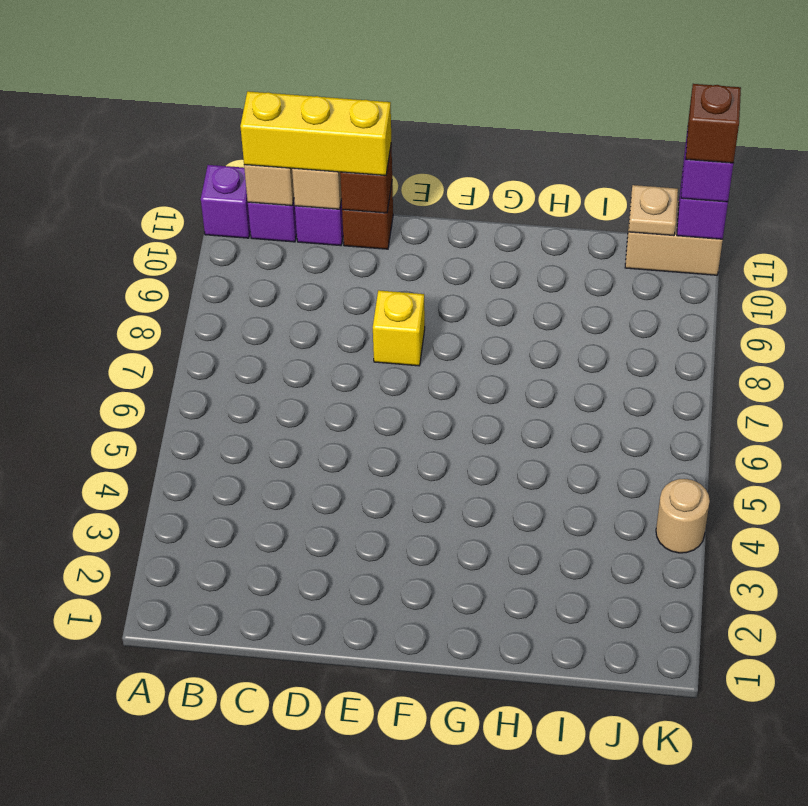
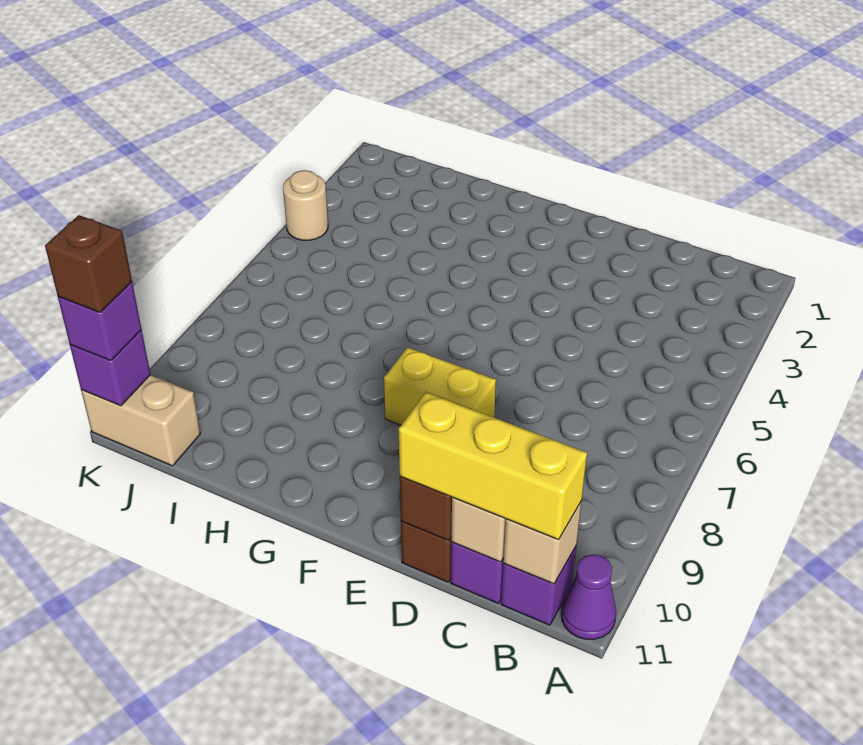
purple 1x1 brick [201,165,250,238] -> purple 1x1 cone [561,554,616,639]
yellow 1x1 brick [373,290,425,366] -> yellow 1x2 brick [384,347,496,425]
tan 1x1 plate [629,185,678,236] -> none

